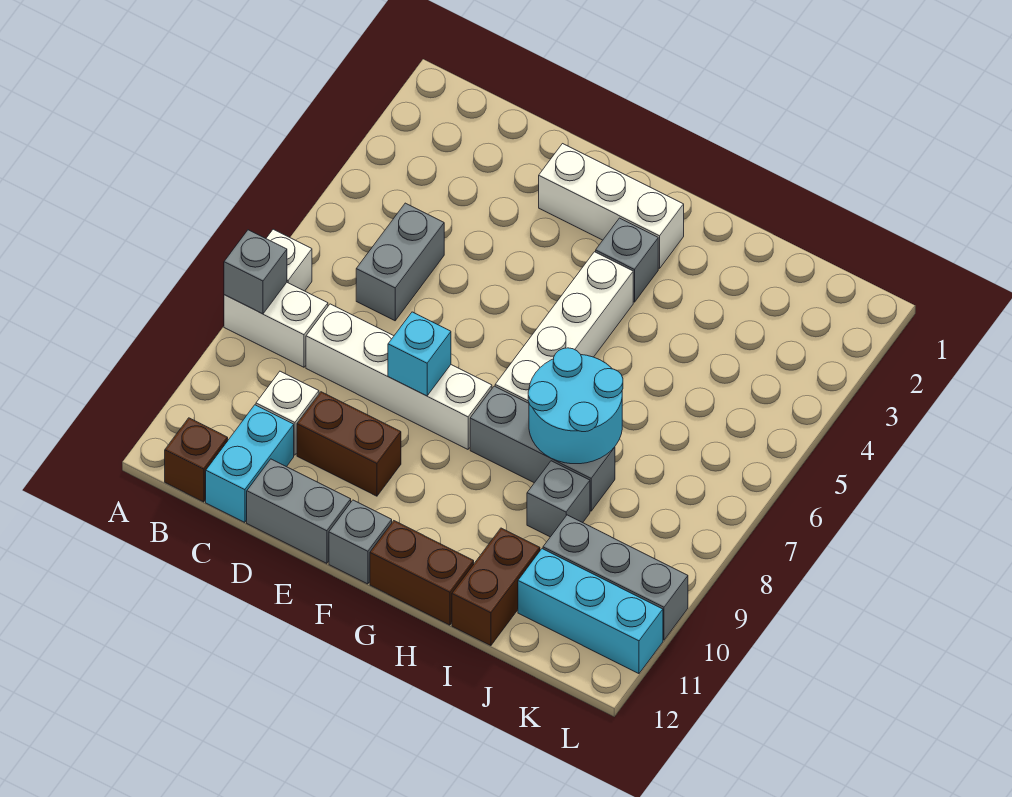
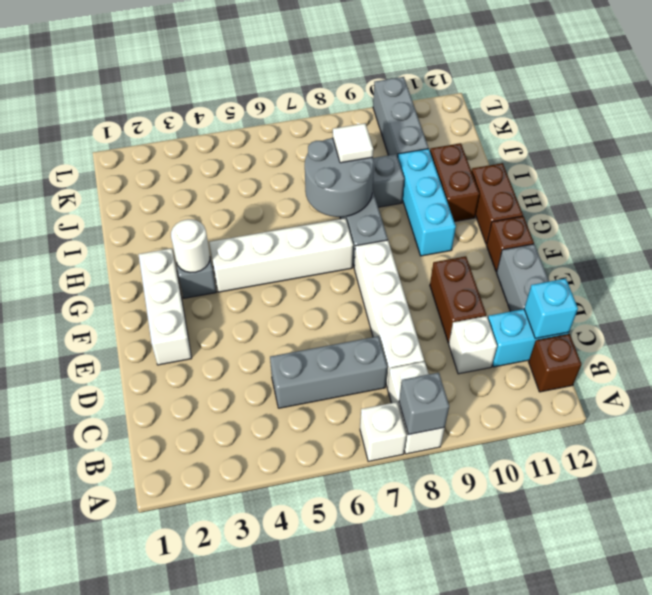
grey 1x2 brick [356,203,444,321] -> grey 1x3 brick [270,336,387,408]
cyan 1x1 brick [388,312,451,396] -> cyan 1x1 brick moved to [524,279,578,338]
grey 1x1 brick [329,500,392,584] -> brown 1x1 brick [486,216,534,272]
none -> white 1x1 round brick [171,219,210,273]
cyan 2x2 round brick [528,348,623,464] -> grey 2x2 round brick [305,138,374,217]
none -> white 1x1 tile [333,123,373,163]
brown 1x2 brick [452,528,540,646] -> brown 1x2 brick turned to [430,143,479,222]
cyan 1x3 brick [518,549,663,674] -> cyan 1x3 brick moved to [398,149,456,256]

